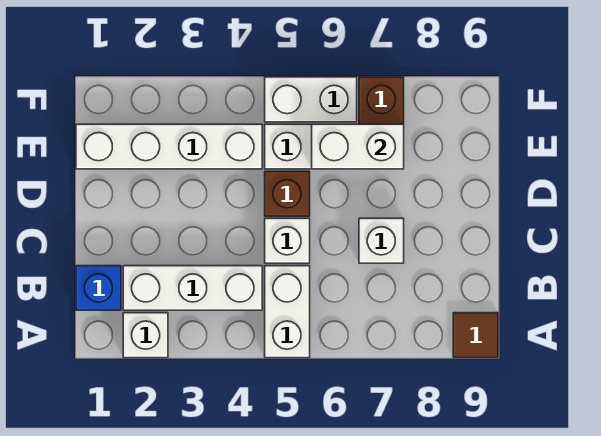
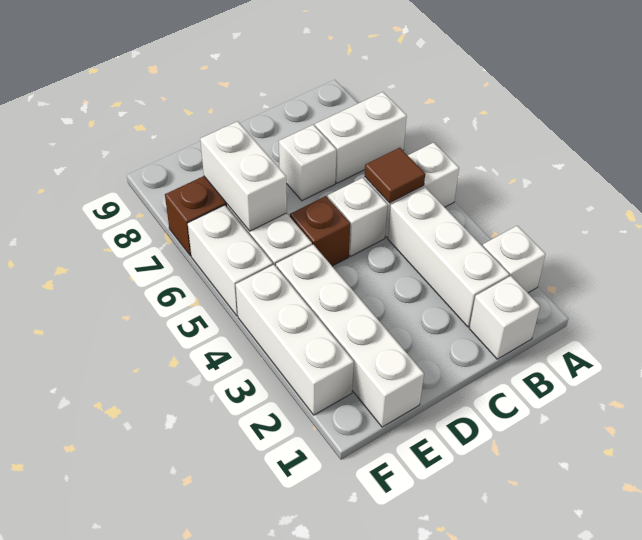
none -> white 1x2 brick [315,92,407,183]
brown 1x1 tile [453,313,498,358] -> brown 1x1 tile moved to [365,148,425,203]
blue 1x1 brick [76,266,121,310] -> white 1x1 brick [469,276,540,359]
none -> white 1x3 brick [236,265,354,415]

